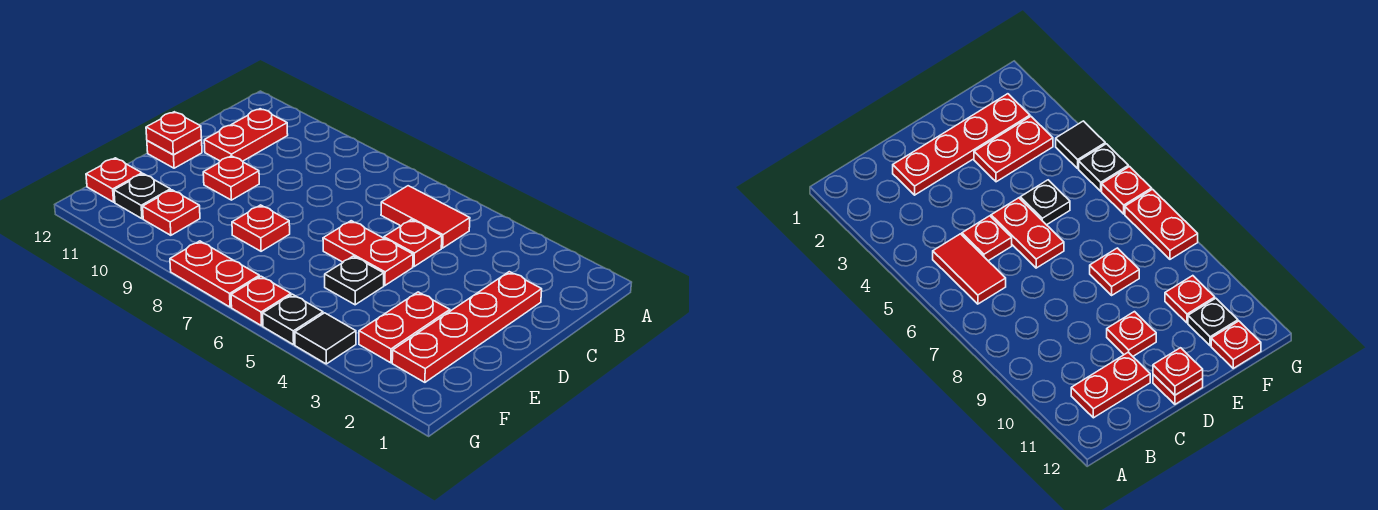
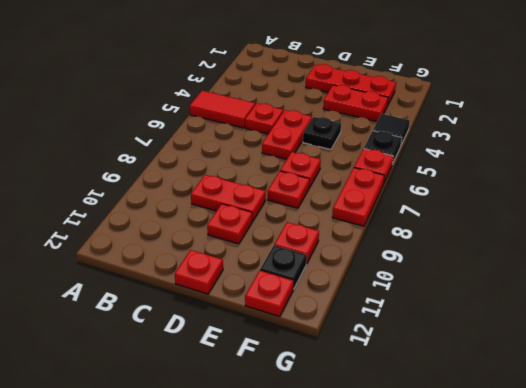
red 1x2 tile [381,186,470,248] -> red 1x2 tile turned to [190,91,255,128]
red 1x2 plate [204,109,288,161] -> red 1x2 plate moved to [191,175,266,221]
red 1x4 plate [392,272,542,382] -> red 1x3 plate [306,64,396,106]
red 1x1 plate [146,112,202,155] -> red 1x1 plate moved to [280,152,321,187]

